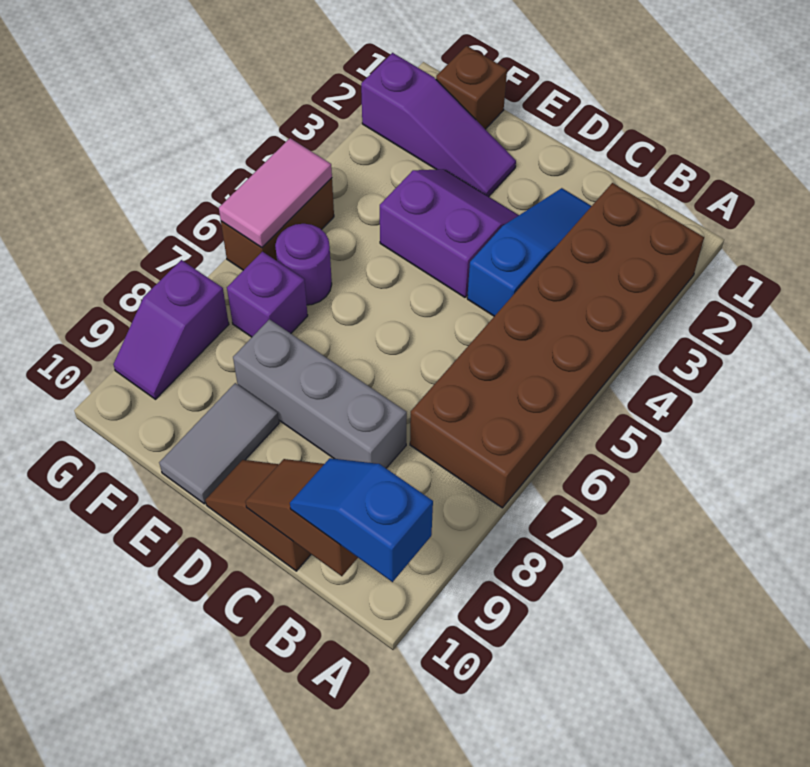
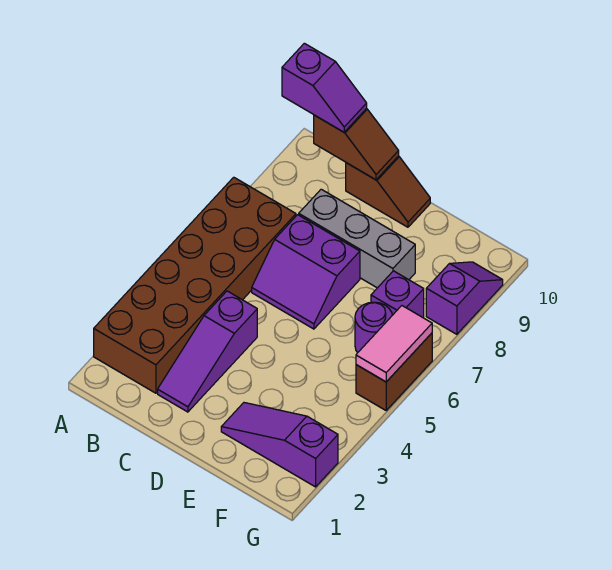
blue 1x2 slope [290,458,433,582] -> purple 1x2 slope [282,43,367,132]
blue 1x3 slope [467,188,591,316] -> purple 1x3 slope [158,291,257,412]
purple 2x2 slope [380,169,519,297] -> purple 2x2 slope moved to [252,215,360,329]
grey 1x2 tile [159,383,279,504] -> none
brown 1x1 brick [436,46,507,129] -> none

